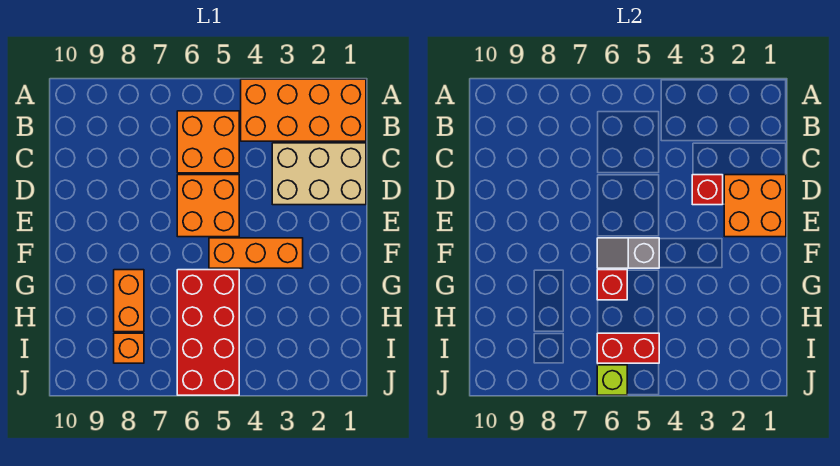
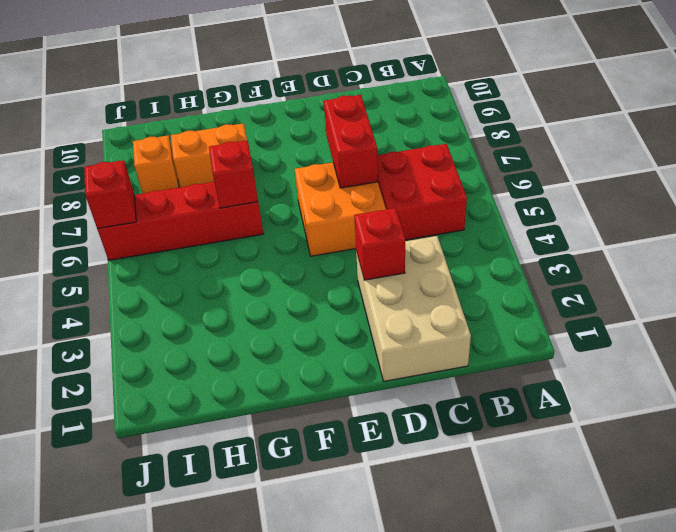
orange 2x4 brick [241,79,366,141] -> none
orange 2x2 brick [177,111,239,173] -> red 2x2 brick [377,144,467,240]
orange 2x2 brick [724,175,786,237] -> none
orange 1x3 brick [209,238,303,268] -> none
grey 1x2 slope [597,238,659,268] -> none
red 2x4 brick [177,270,239,395] -> red 1x4 brick [97,182,263,260]
red 1x2 brick [597,333,659,363] -> red 1x2 brick moved to [324,95,378,188]
lime 1x1 brick [597,365,627,395] -> red 1x1 brick [84,160,136,229]

